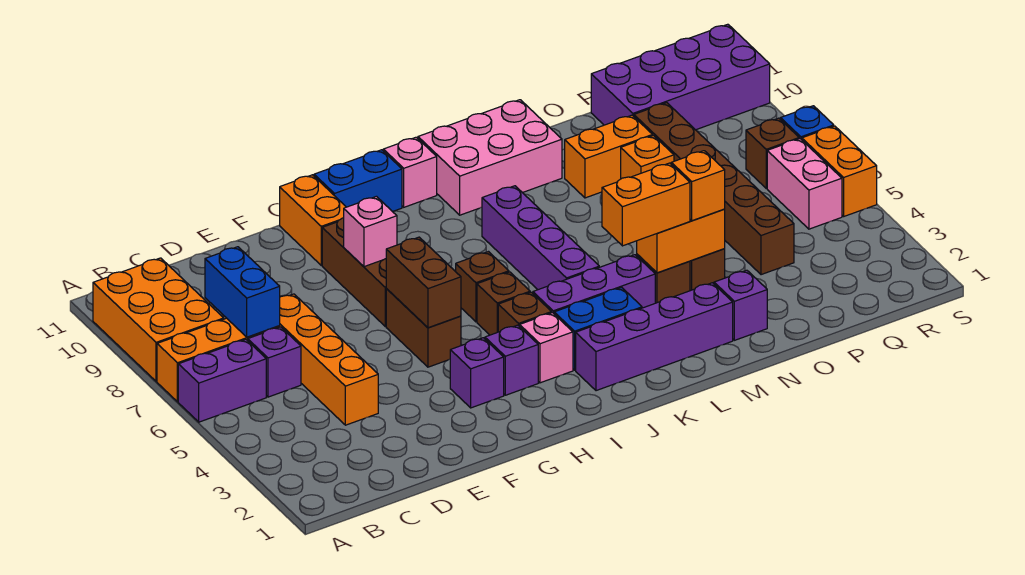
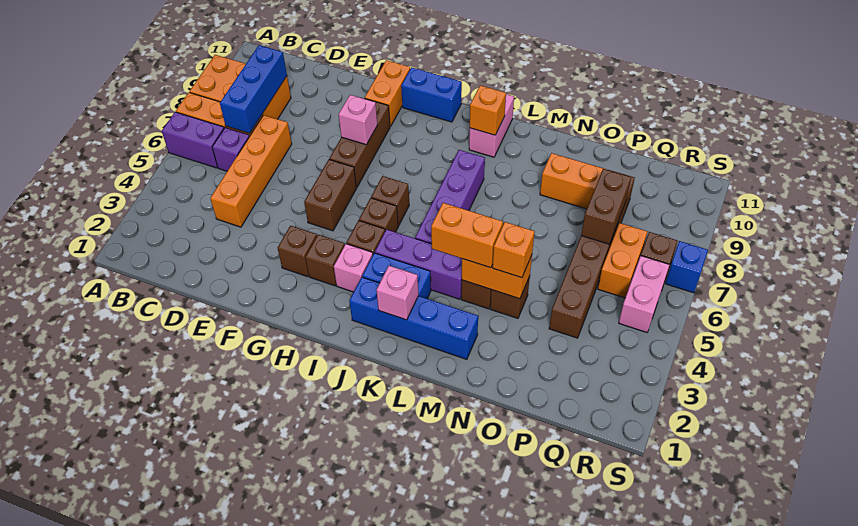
orange 2x3 brick [93,258,224,381] -> orange 2x3 brick turned to [189,55,291,119]
blue 1x2 brick [205,247,280,337] -> blue 1x3 brick [220,45,287,133]
purple 1x1 brick [450,338,504,408] -> brown 1x1 brick [278,226,317,277]
brown 1x2 brick [386,237,461,328] -> brown 1x2 brick moved to [581,169,631,244]
purple 1x1 brick [485,325,538,395] -> brown 1x1 brick [305,235,345,286]
purple 1x4 brick [576,283,733,391] -> blue 1x4 brick [349,277,478,359]
pink 1x1 brick [383,137,437,207] -> pink 1x1 brick moved to [376,266,418,320]
pink 2x3 brick [418,100,562,215] -> pink 1x2 brick [469,94,514,157]
purple 1x1 brick [714,270,767,340] -> none
orange 1x1 brick [621,136,674,179] -> orange 1x1 brick moved to [470,85,506,135]
purple 2x4 brick [591,24,770,130] -> none
orange 1x2 brick [802,126,877,216] -> orange 1x2 brick moved to [598,223,647,298]

